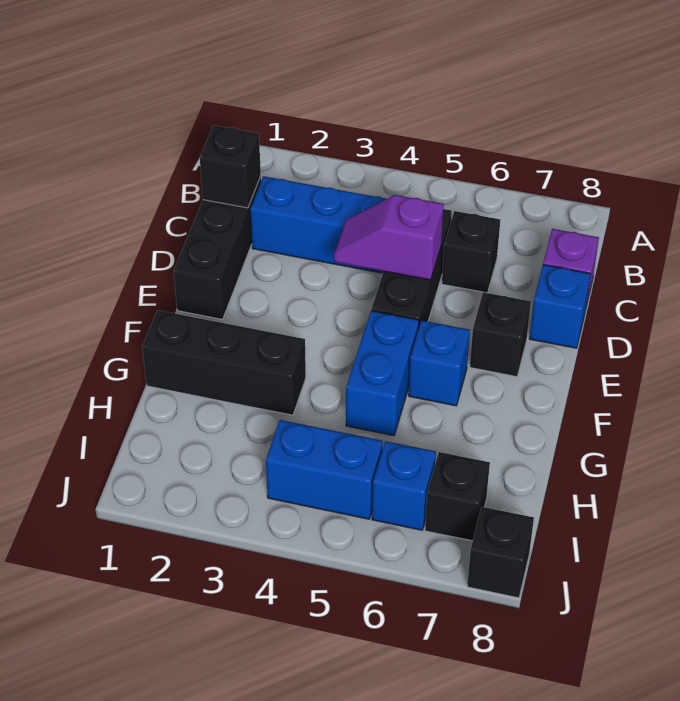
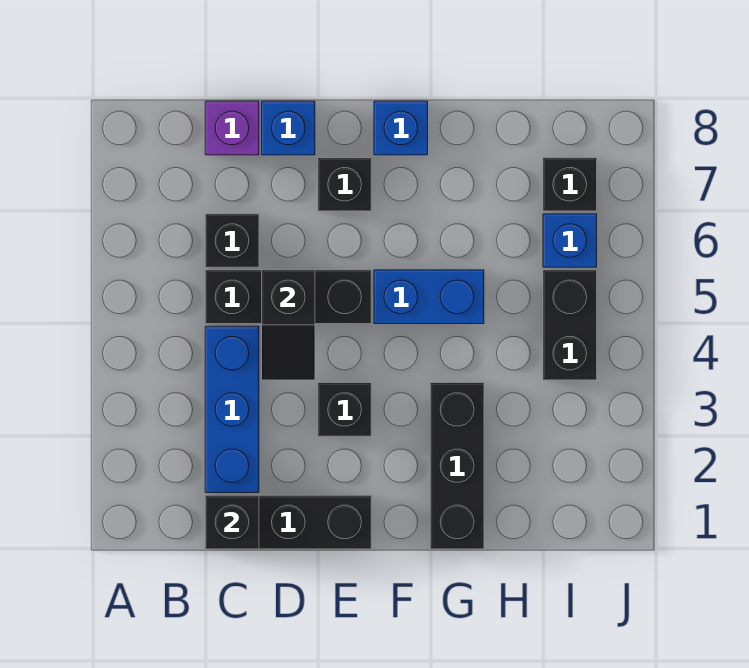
purple 1x2 slope [334,195,444,280] -> black 1x2 slope [262,270,315,380]
blue 1x1 brick [409,321,470,406] -> blue 1x1 brick moved to [374,101,428,155]
blue 1x2 brick [266,420,383,519] -> black 1x2 brick [543,270,597,380]
black 1x1 brick [467,507,534,598] -> black 1x1 brick moved to [318,383,371,436]

